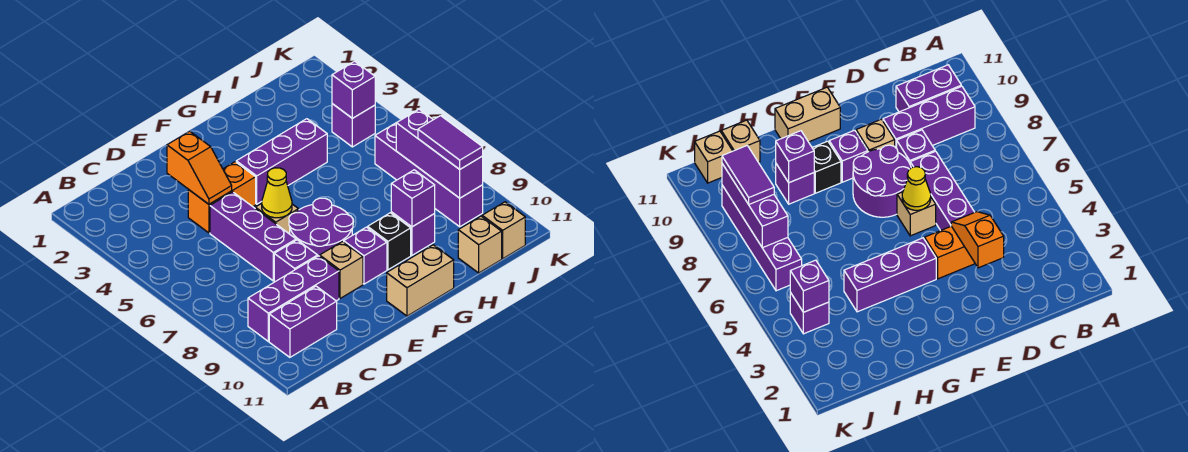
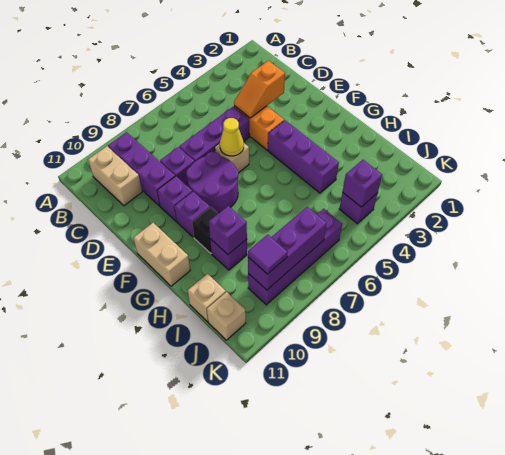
purple 1x2 brick [269,286,337,357] -> tan 1x2 brick [88,146,142,206]
tan 1x1 brick [320,242,363,298] -> purple 1x1 brick [157,176,192,222]
purple 1x2 tile [418,116,483,169] -> purple 1x1 tile [248,235,288,274]

